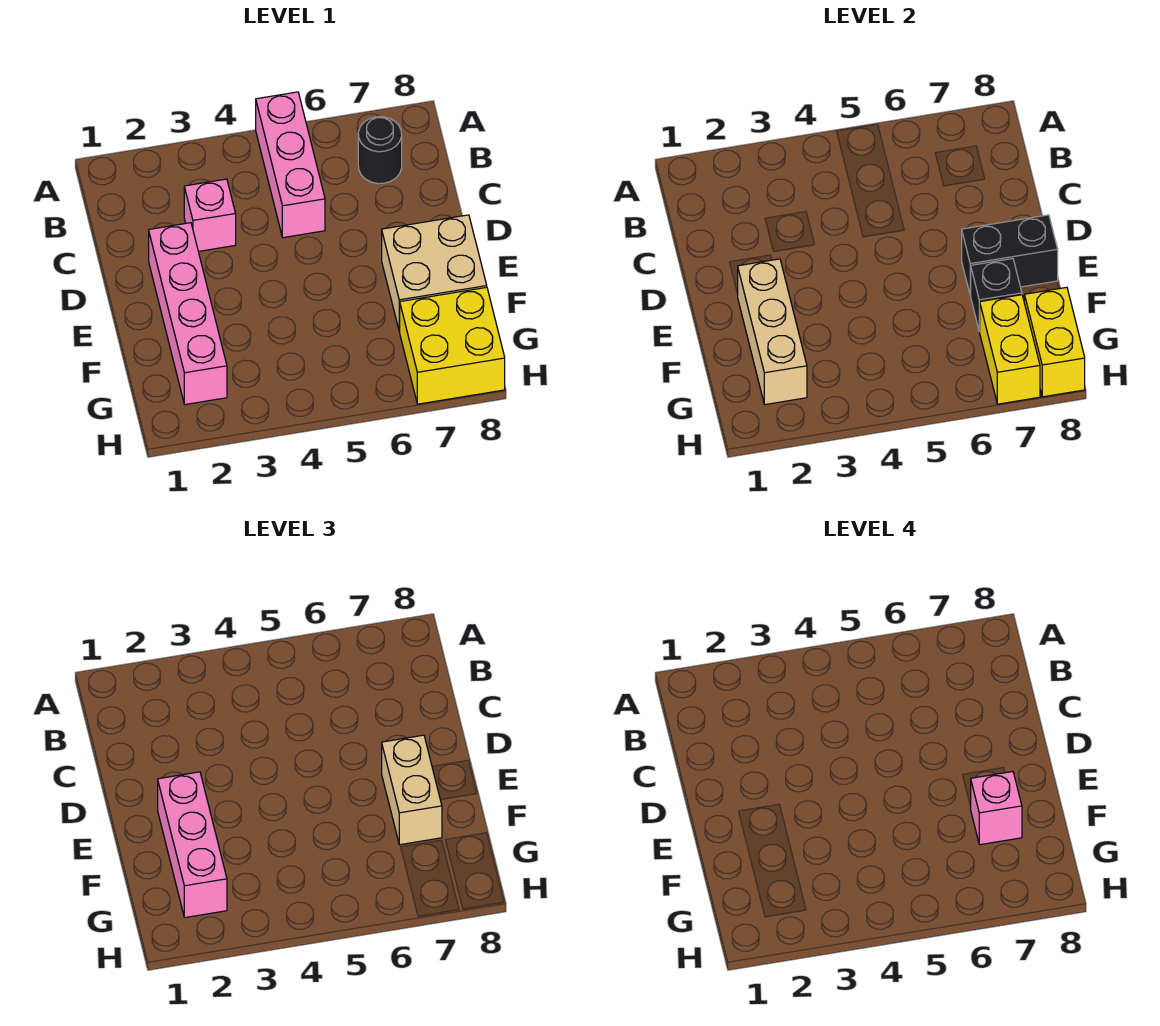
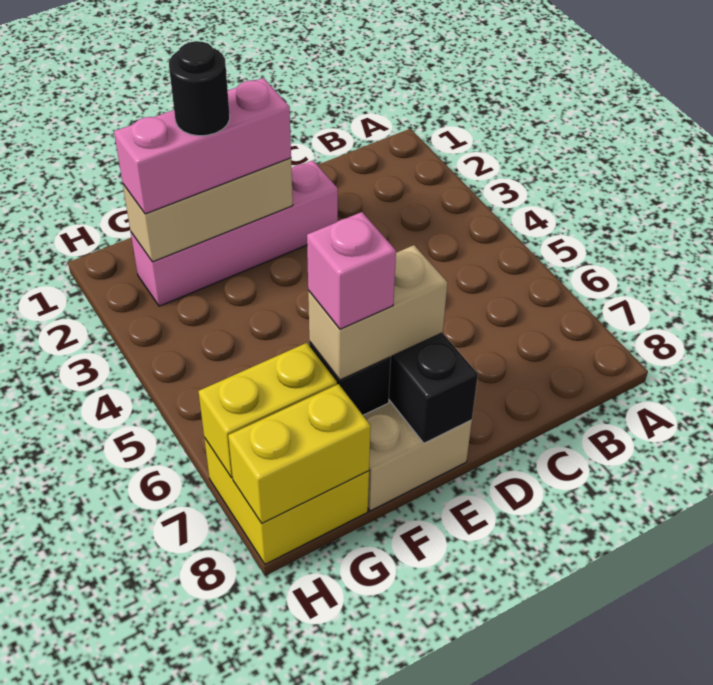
pink 1x3 brick [256,92,325,238] -> none
black 1x1 round brick [358,117,402,184] -> black 1x1 round brick moved to [169,41,230,136]
pink 1x1 brick [184,179,236,251] -> none

